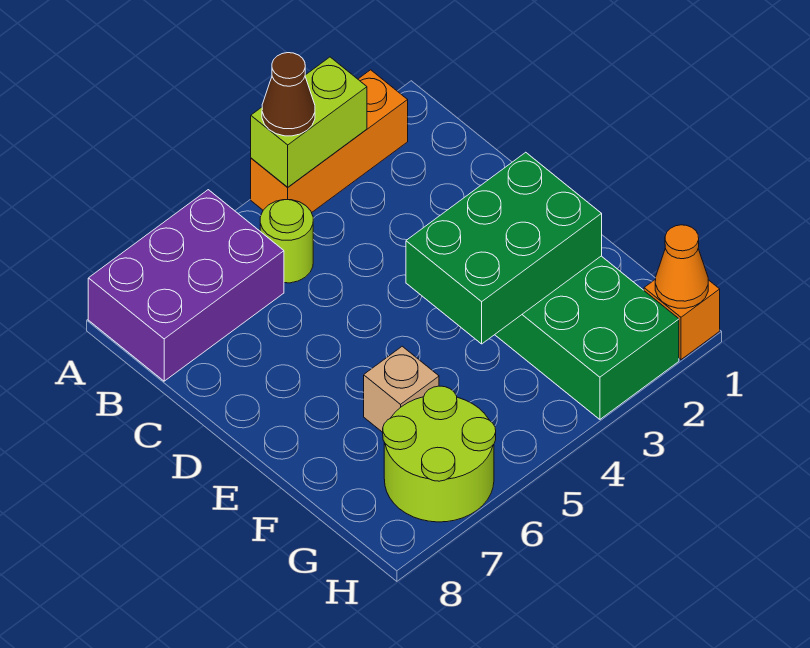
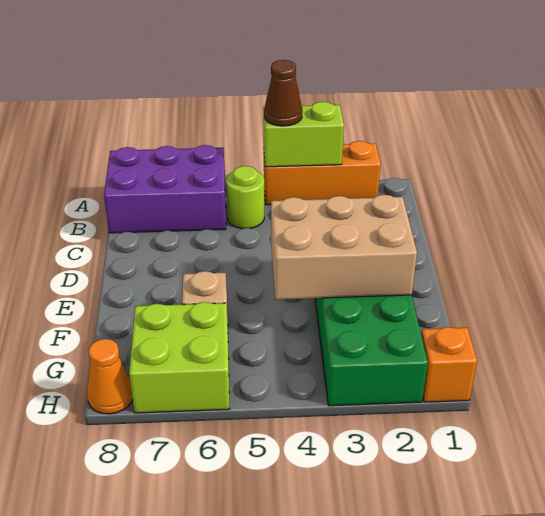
green 2x3 brick [406,152,602,344] -> tan 2x3 brick [271,195,417,299]
lime 2x2 round brick [383,386,496,522] -> lime 2x2 brick [129,302,229,413]
orange 1x1 cone [655,225,708,308] -> orange 1x1 cone moved to [87,339,133,414]

